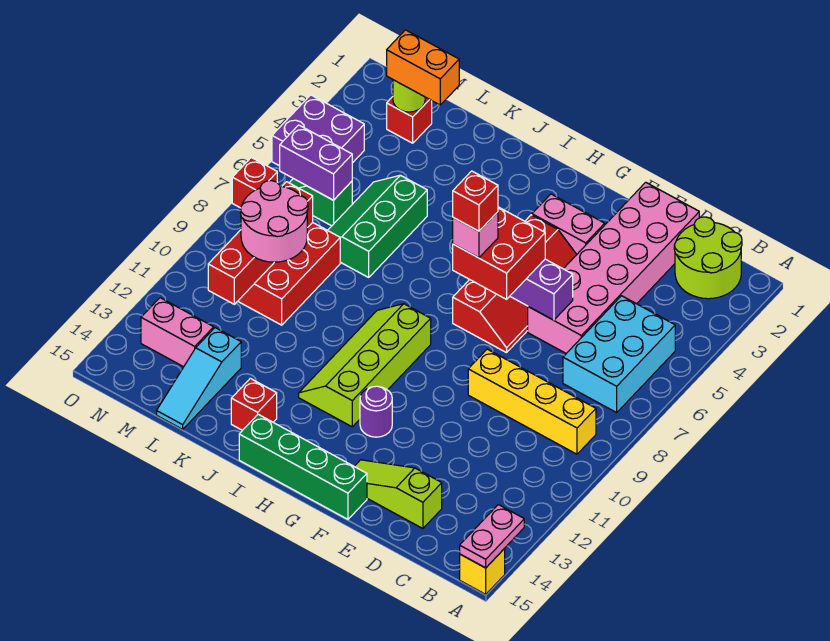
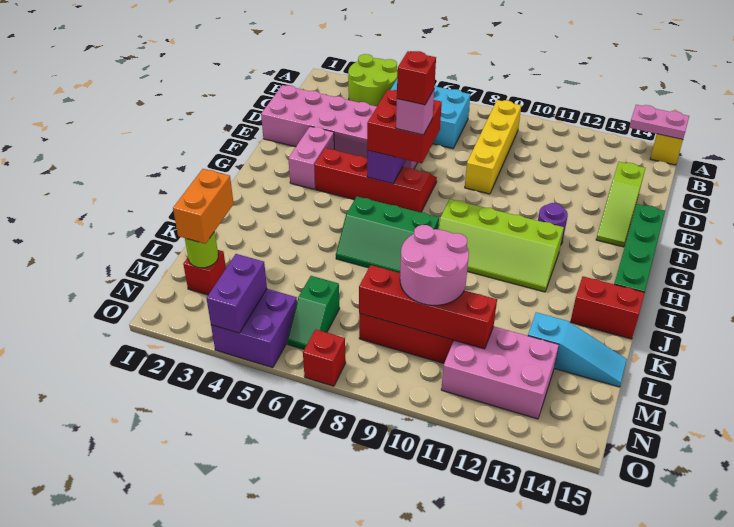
lime 2x2 round brick [674,217,742,299] -> lime 2x2 round brick moved to [348,54,397,106]
red 1x1 brick [231,378,277,430] -> red 1x2 brick [570,276,645,339]
green 2x3 slope [328,175,427,277] -> green 2x3 slope moved to [336,197,439,273]
purple 1x2 brick [280,125,352,200] -> purple 1x2 brick moved to [206,254,267,333]
pink 1x2 brick [141,298,214,367] -> pink 2x3 brick [441,326,559,419]

